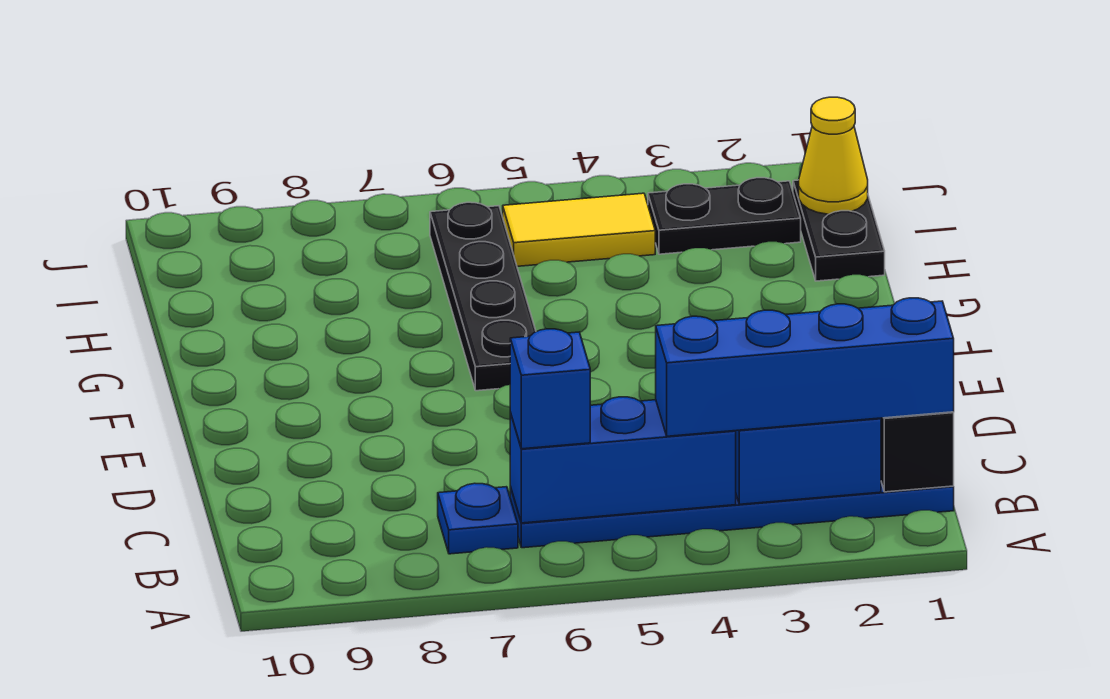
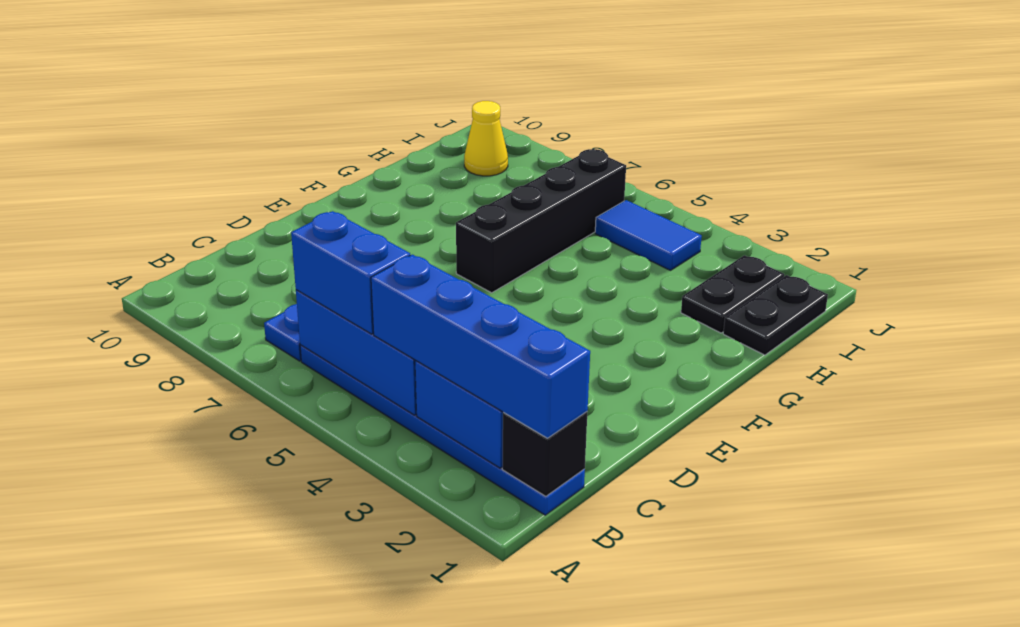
blue 1x1 brick [510,329,590,449] -> blue 1x2 brick [291,211,410,334]
black 1x4 plate [430,202,536,391] -> black 1x4 brick [456,149,626,293]
yellow 1x1 cone [799,97,868,214] -> yellow 1x1 cone moved to [464,101,508,176]
black 1x2 plate [648,178,801,254] -> black 1x2 plate turned to [681,255,784,333]
yellow 1x2 tile [503,193,655,266] -> blue 1x2 tile [595,200,702,270]

